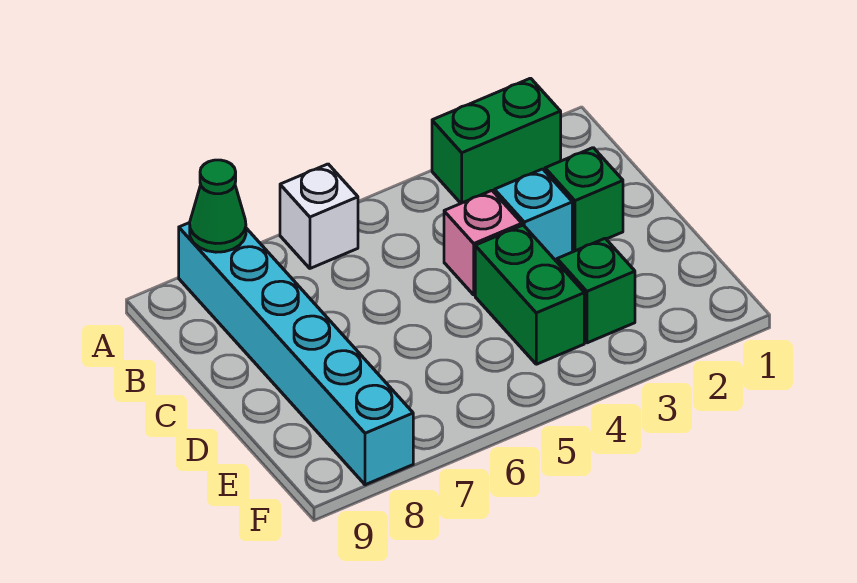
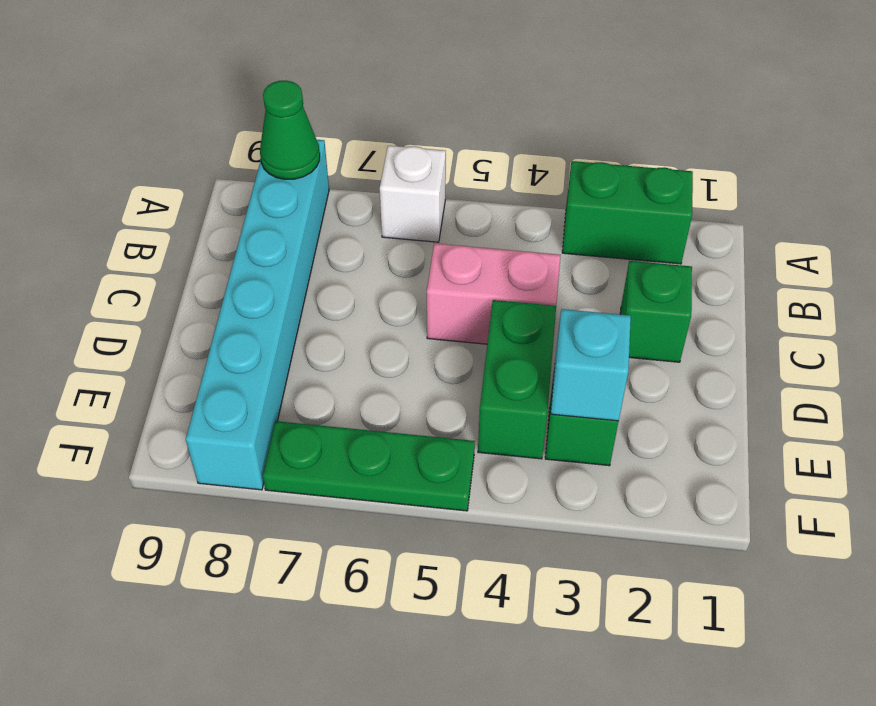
cyan 1x1 brick [495,169,572,261] -> cyan 1x1 brick moved to [551,309,631,421]
pink 1x1 brick [444,191,522,295] -> pink 1x2 brick [427,243,561,344]
none -> green 1x3 plate [263,421,475,511]

